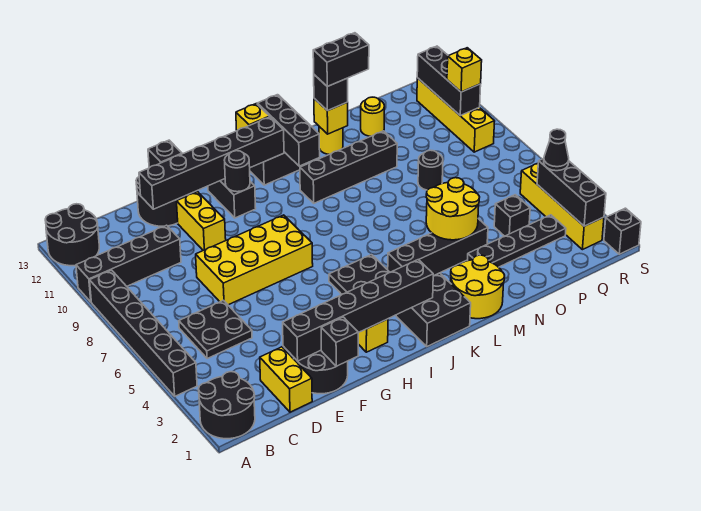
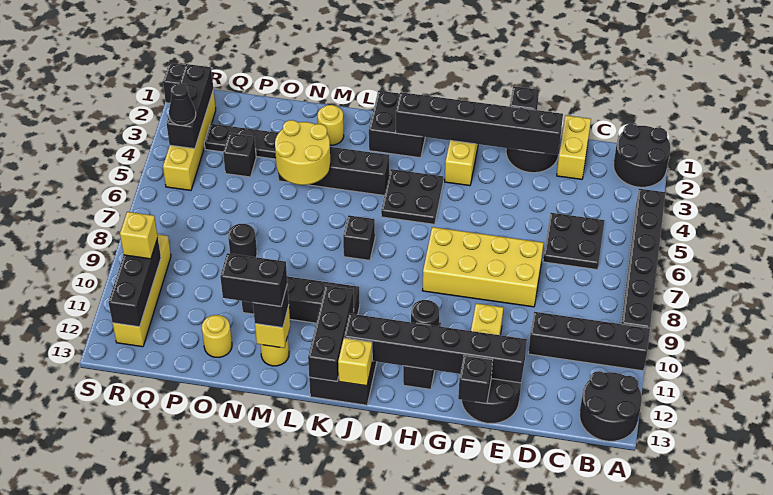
none -> black 1x1 brick [343,215,375,260]
yellow 2x2 round brick [451,255,505,319] -> yellow 1x1 round brick [318,105,344,145]

